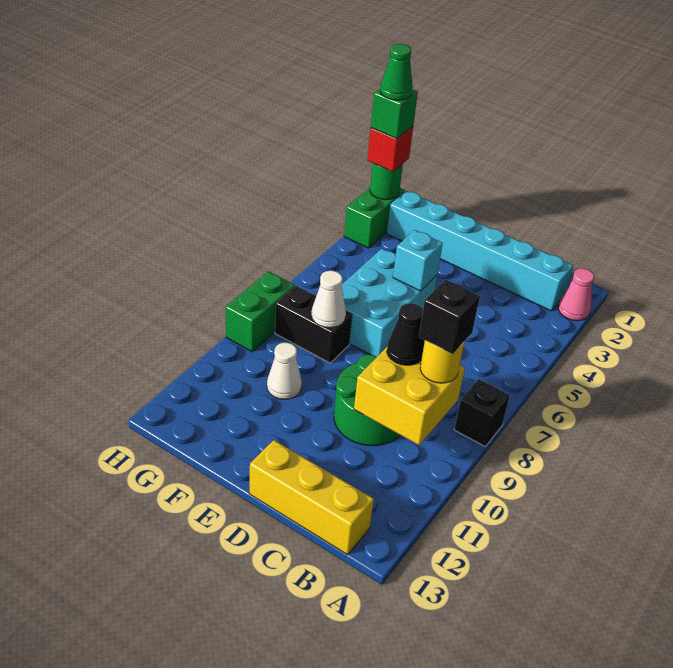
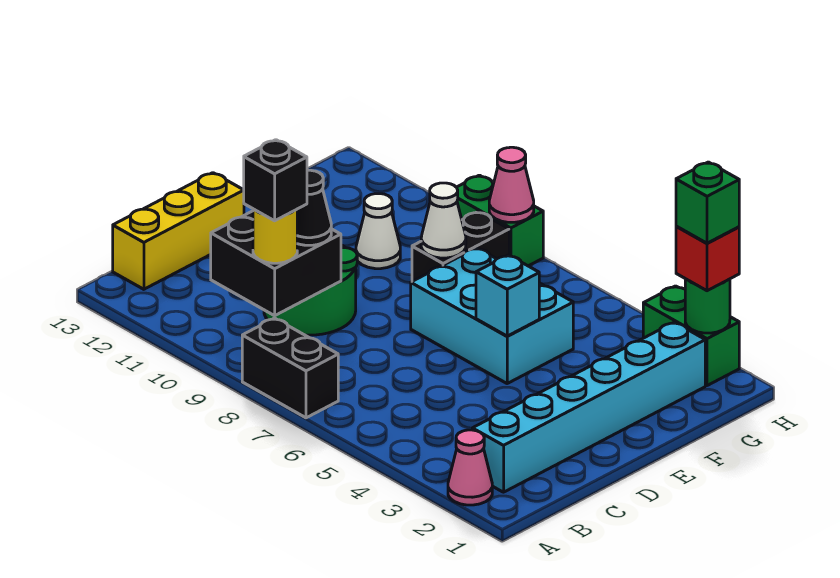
black 1x1 brick [454,379,510,446] -> black 1x2 brick [242,318,338,418]
yellow 2x2 brick [354,347,465,445] -> black 2x2 brick [211,211,341,316]
green 1x1 cone [380,44,413,100] -> none
none -> pink 1x1 cone [489,147,534,222]

